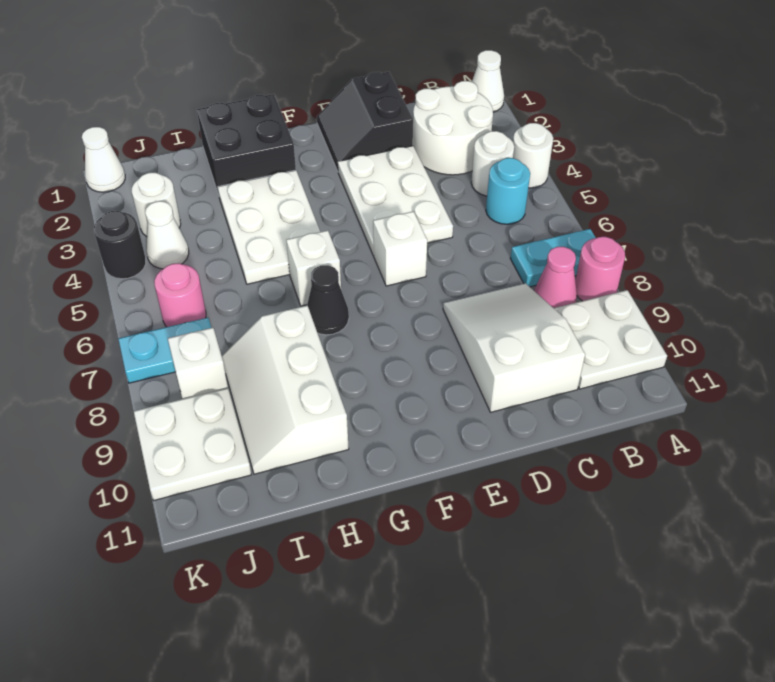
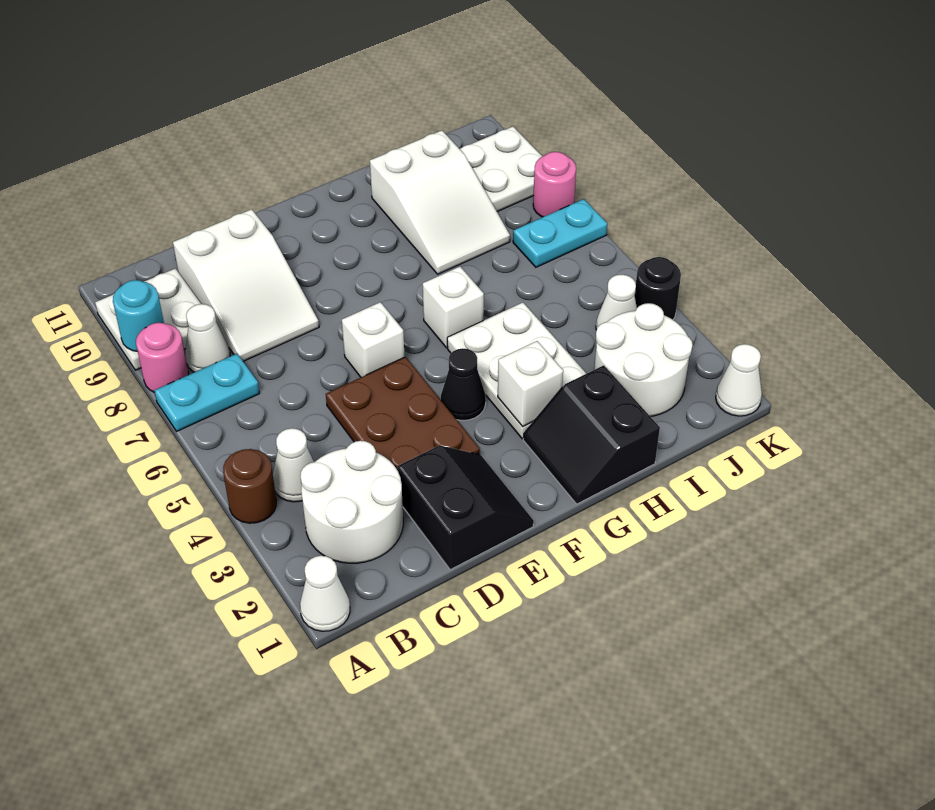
white 1x1 round brick [513,123,553,188] -> brown 1x1 round brick [223,449,276,523]
white 1x1 round brick [471,131,514,196] -> white 1x1 cone [273,428,314,502]
cyan 1x1 round brick [486,158,530,224] -> cyan 1x1 round brick moved to [113,280,164,351]
pink 1x1 cone [534,247,577,308] -> white 1x1 cone [185,304,230,372]
white 2x3 plate [338,146,453,256] -> brown 2x3 plate [326,357,480,470]
black 2x2 brick [197,94,296,195] -> black 2x2 slope [523,365,660,504]
black 1x1 cone [307,265,349,335] -> black 1x1 cone moved to [441,348,486,420]
white 2x3 slope [222,306,349,474] -> white 2x3 slope turned to [370,130,510,274]
white 1x1 round brick [132,173,181,237] -> white 2x2 round brick [594,303,693,416]
pink 1x1 round brick [154,263,206,327] -> pink 1x1 round brick moved to [533,152,576,217]
white 1x1 brick [168,328,228,399] -> white 1x1 brick moved to [498,341,563,427]

